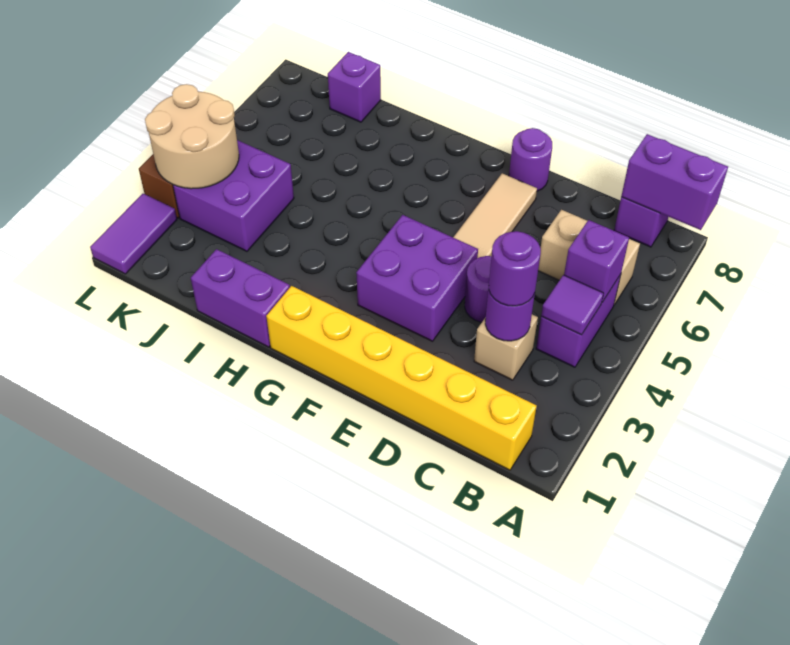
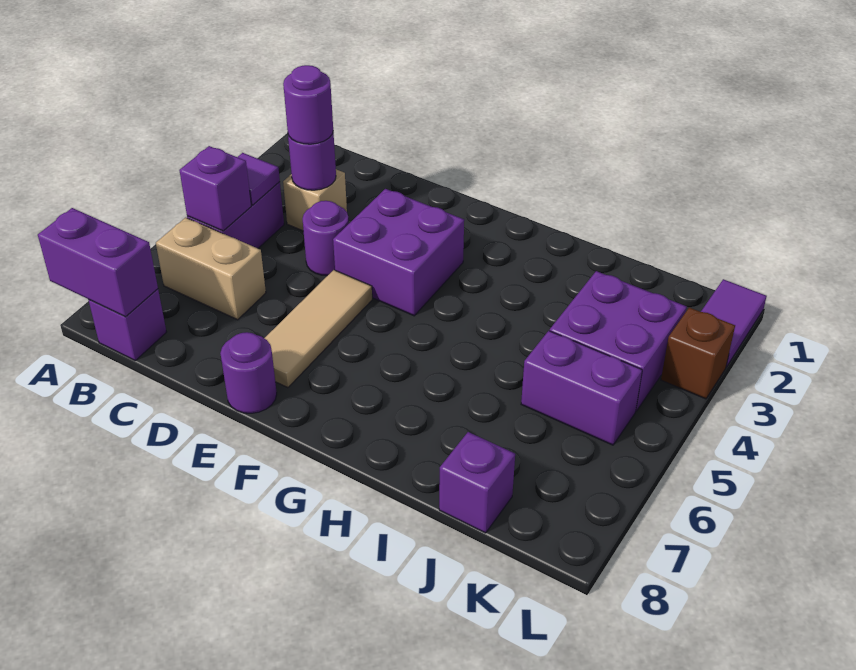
yellow 1x6 brick [266,286,537,470] -> none
purple 1x2 brick [191,249,290,347] -> purple 1x2 brick moved to [521,331,642,445]
tan 2x2 round brick [145,84,239,189] -> none

